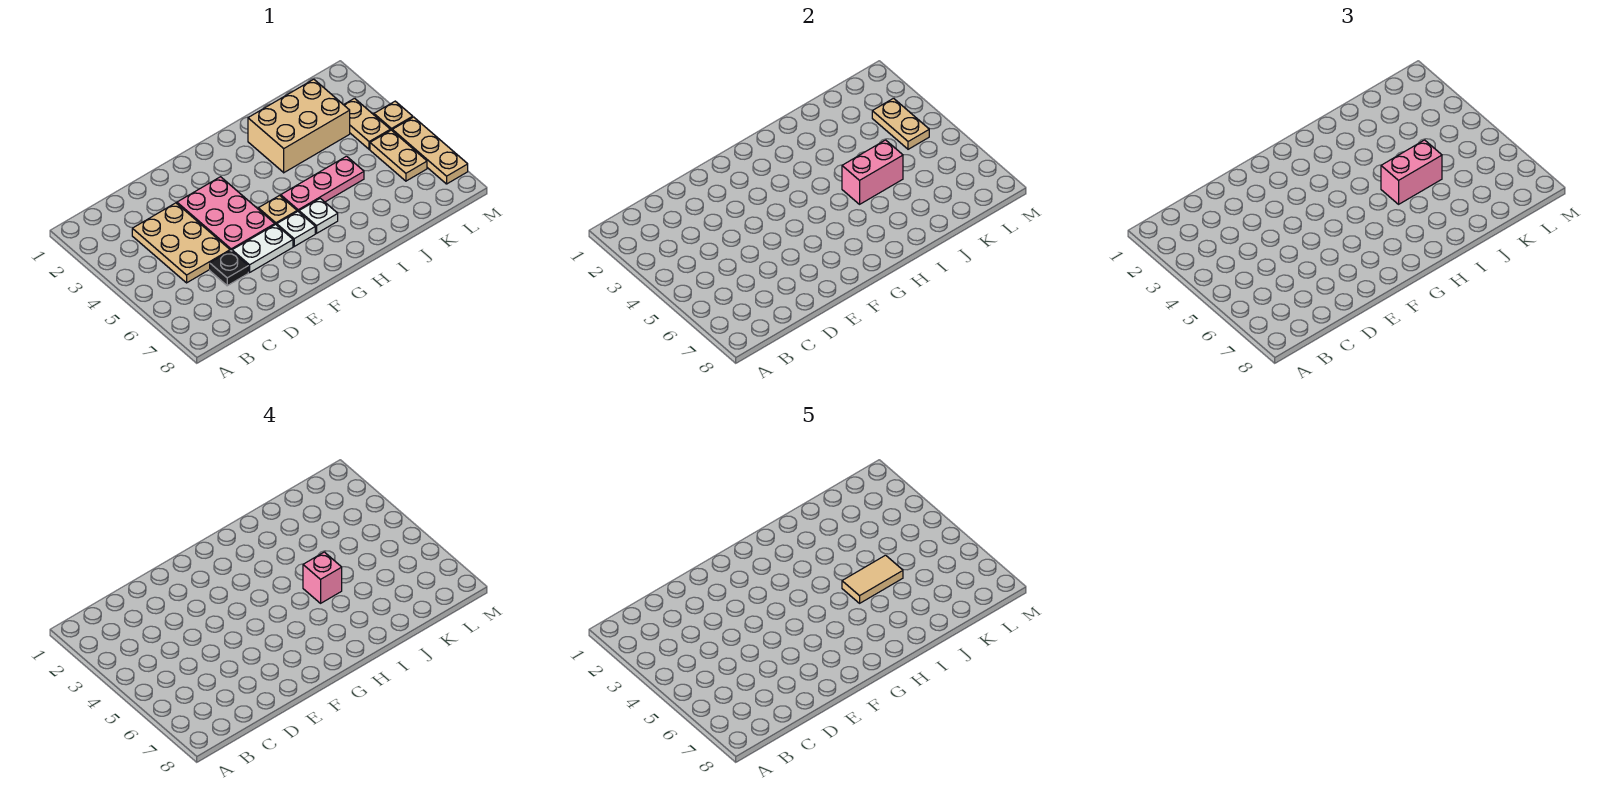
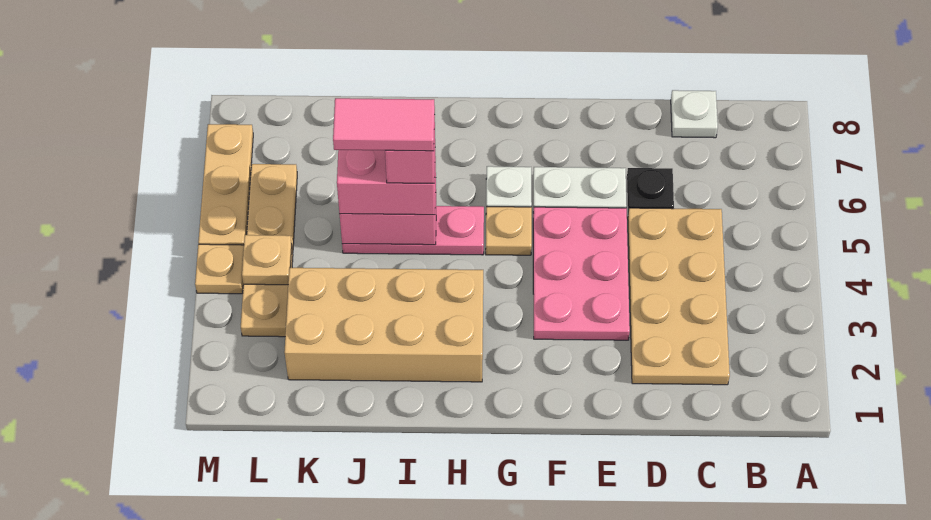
tan 2x3 plate [132,203,230,283] -> tan 2x4 plate [628,208,730,385]
white 1x1 plate [299,198,338,233] -> white 1x1 plate moved to [671,90,718,138]
tan 2x3 brick [248,79,350,173] -> tan 2x4 brick [284,267,483,382]
tan 1x2 tile [842,555,903,603] -> pink 1x2 tile [333,98,435,151]
tan 1x2 plate [872,98,929,149] -> tan 1x1 plate [242,235,292,285]

